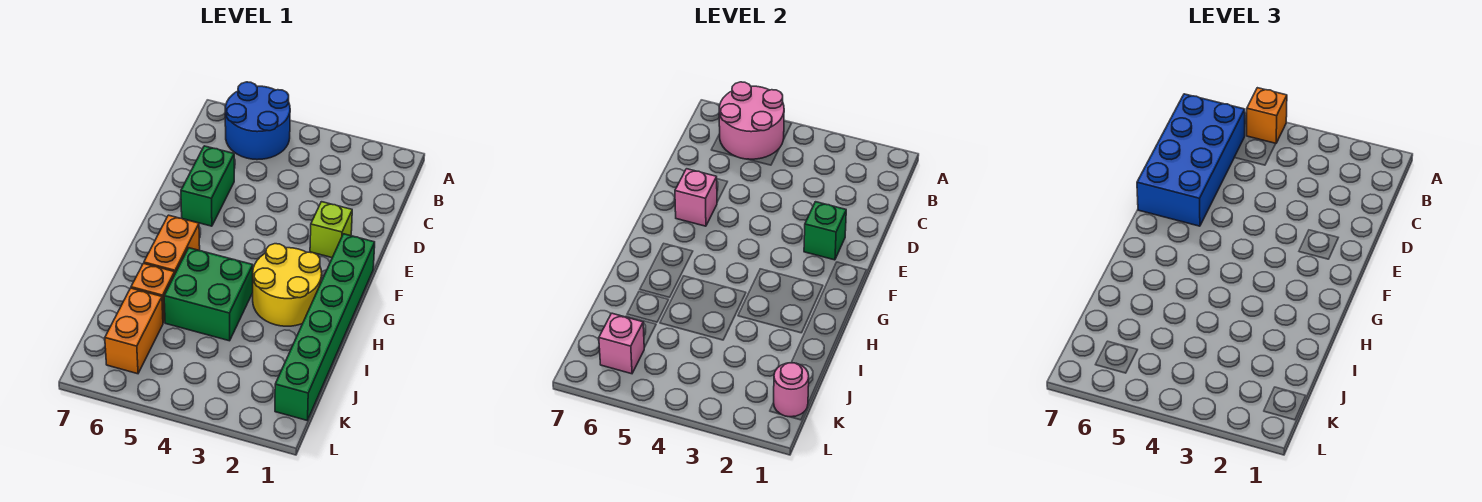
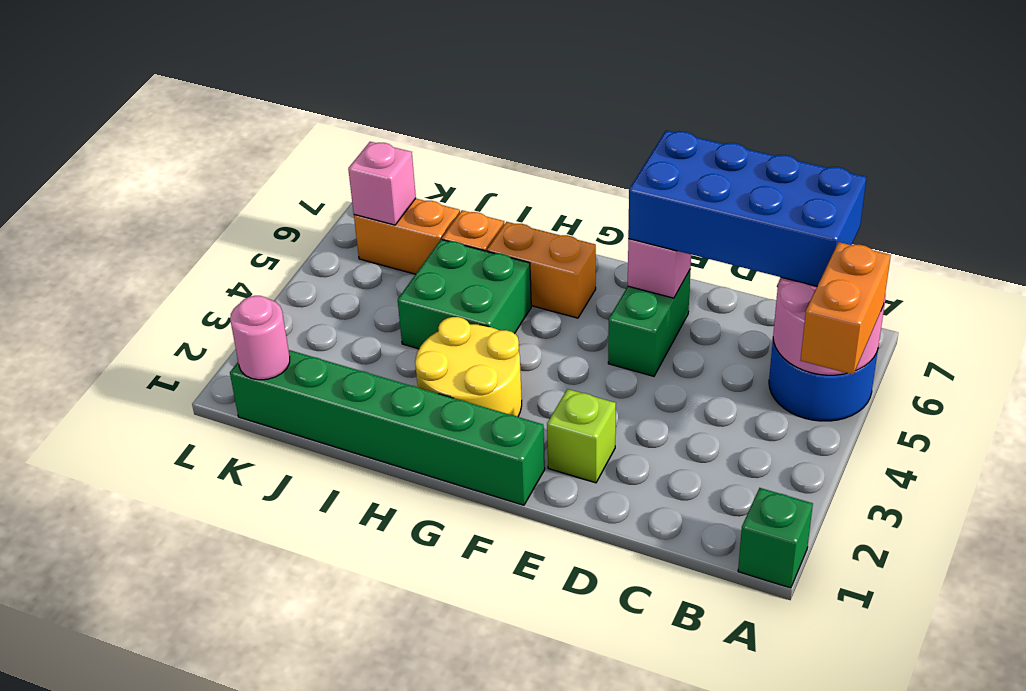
orange 1x1 brick [1247,88,1287,143] -> orange 1x2 brick [801,242,891,375]
green 1x2 brick [181,146,234,226] -> green 1x2 brick turned to [608,269,691,376]
green 1x1 brick [804,202,846,260] -> green 1x1 brick moved to [738,488,813,588]

